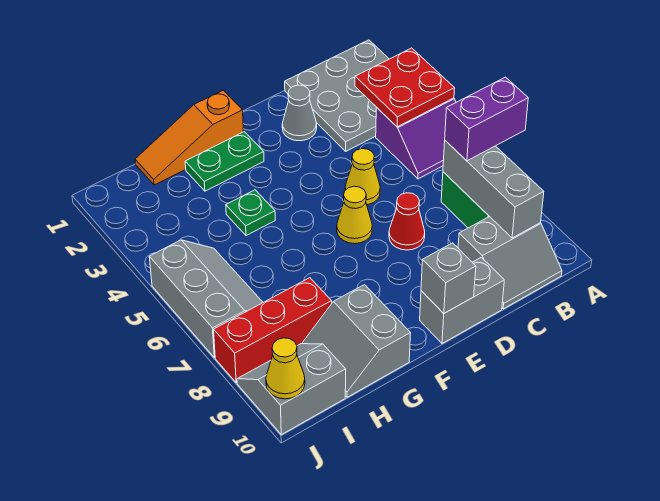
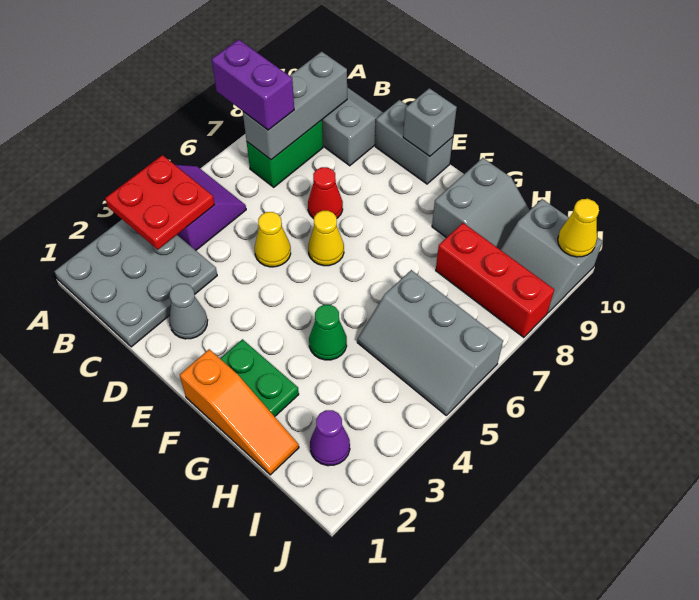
green 1x1 plate [226,190,275,236] -> green 1x1 cone [309,305,347,360]
none -> purple 1x1 cone [310,410,350,466]
grey 2x3 slope [149,240,263,358] -> grey 2x3 slope turned to [357,270,503,415]

